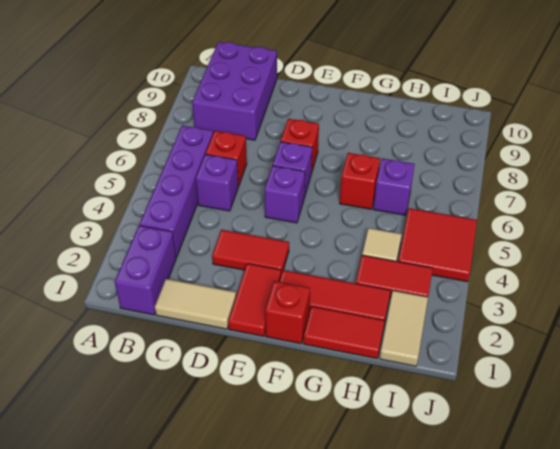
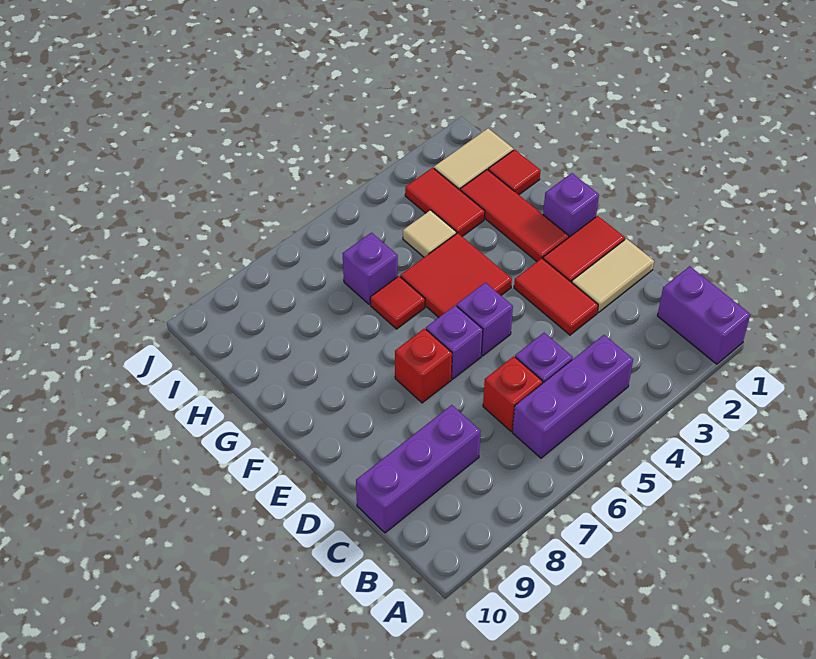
purple 1x2 brick [115,225,176,315] -> purple 1x2 brick turned to [657,266,750,364]
purple 1x4 brick [139,126,213,257] -> purple 1x3 brick [512,335,633,458]
purple 2x3 brick [192,42,277,140] -> purple 1x3 brick [356,405,481,533]
tan 1x2 tile [155,279,236,329] -> tan 1x2 tile turned to [572,239,654,313]
red 1x1 brick [265,281,310,344] -> purple 1x1 brick [543,173,599,237]
red 1x2 tile [303,306,385,359] -> red 1x1 tile [488,150,541,195]
red 1x1 brick [340,153,380,209] -> red 1x1 tile [370,276,425,329]
red 2x2 tile [398,208,477,282] -> red 2x2 tile moved to [400,233,512,317]

